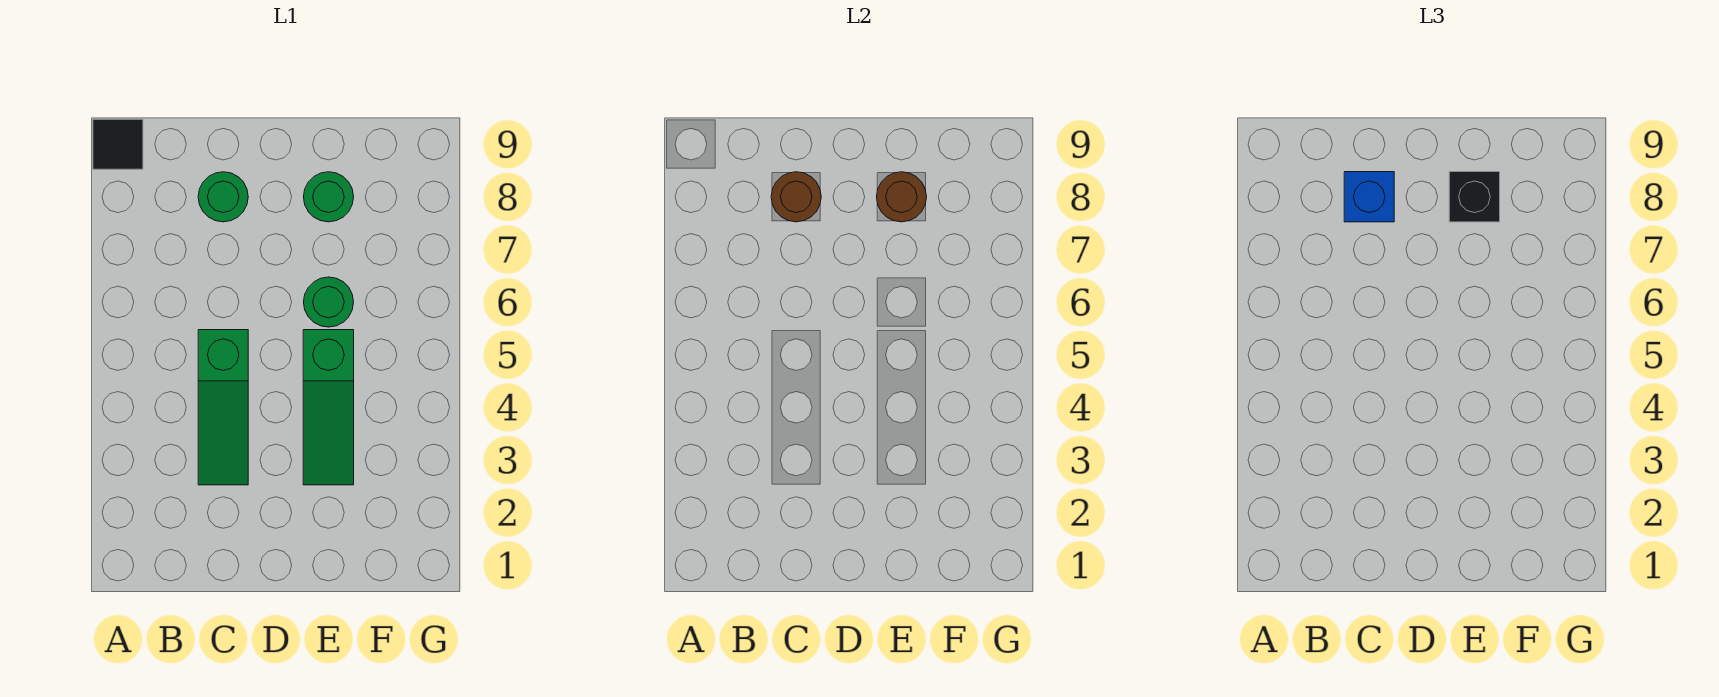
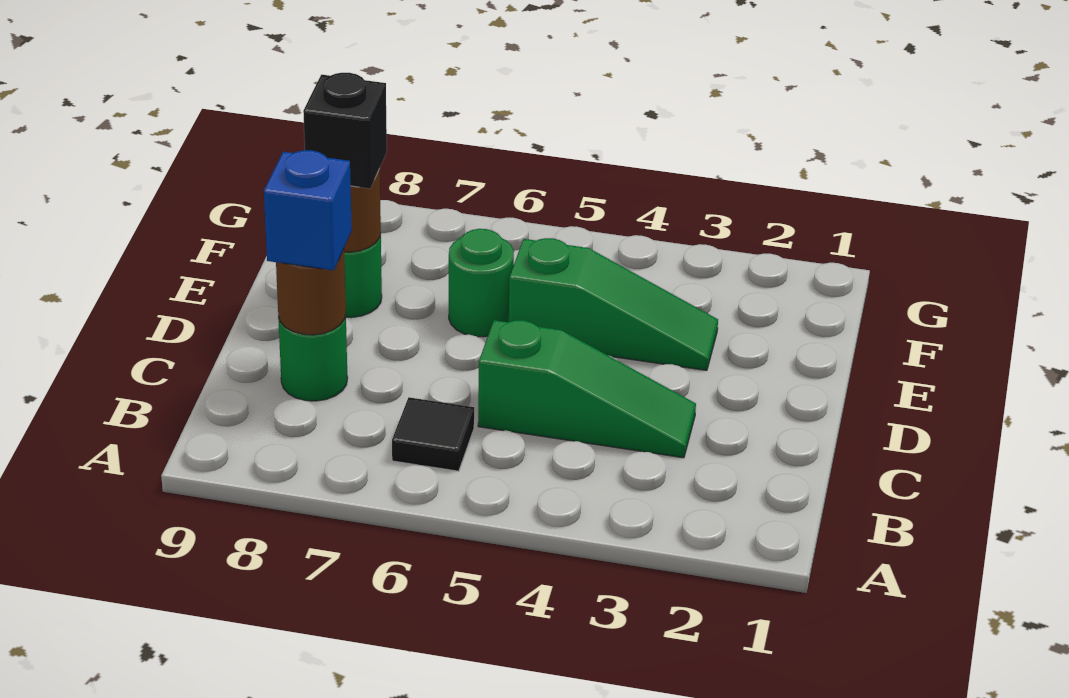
black 1x1 tile [93,119,143,169] -> black 1x1 tile moved to [392,397,474,471]

